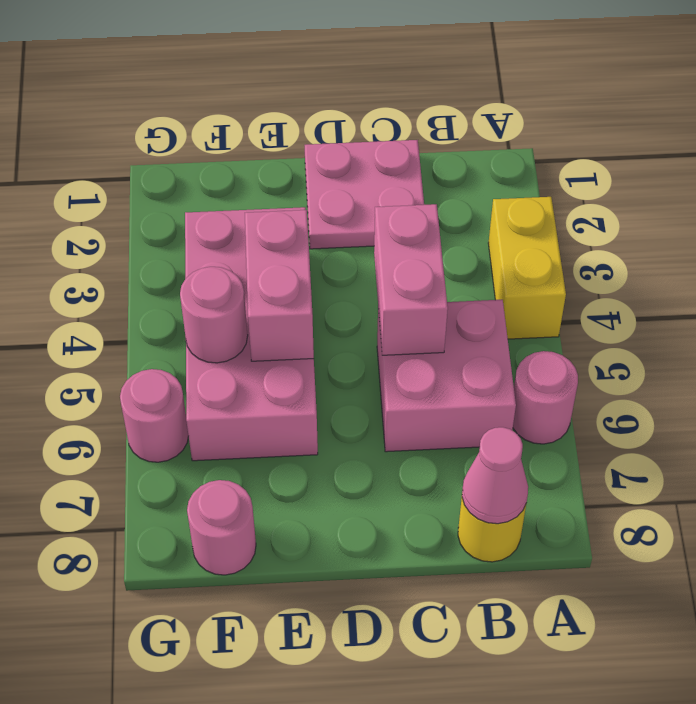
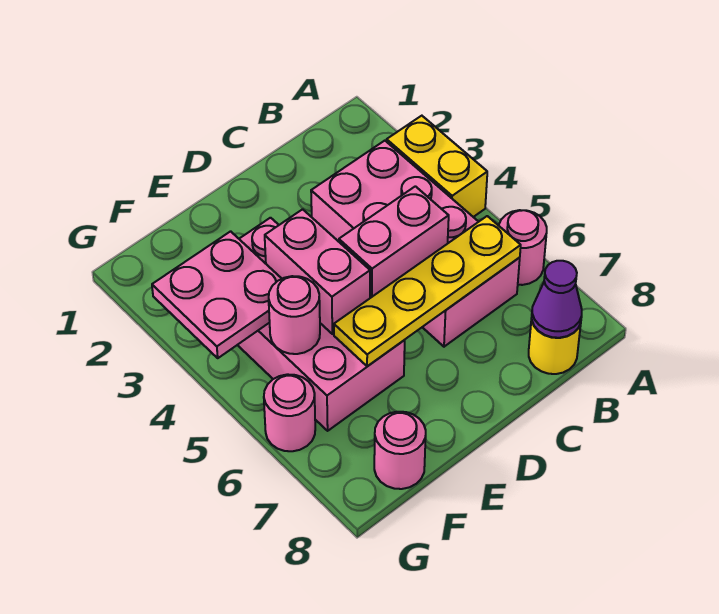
pink 2x2 brick [377,300,516,452] -> pink 2x4 brick [311,141,520,347]
none -> yellow 1x4 plate [334,216,521,366]
pink 1x1 cone [462,427,528,524] -> purple 1x1 cone [532,261,582,338]
pink 2x2 plate [305,140,424,249] -> pink 2x2 plate moved to [152,231,282,358]
pink 1x2 brick [374,204,448,355] -> pink 1x2 brick turned to [339,186,449,298]

